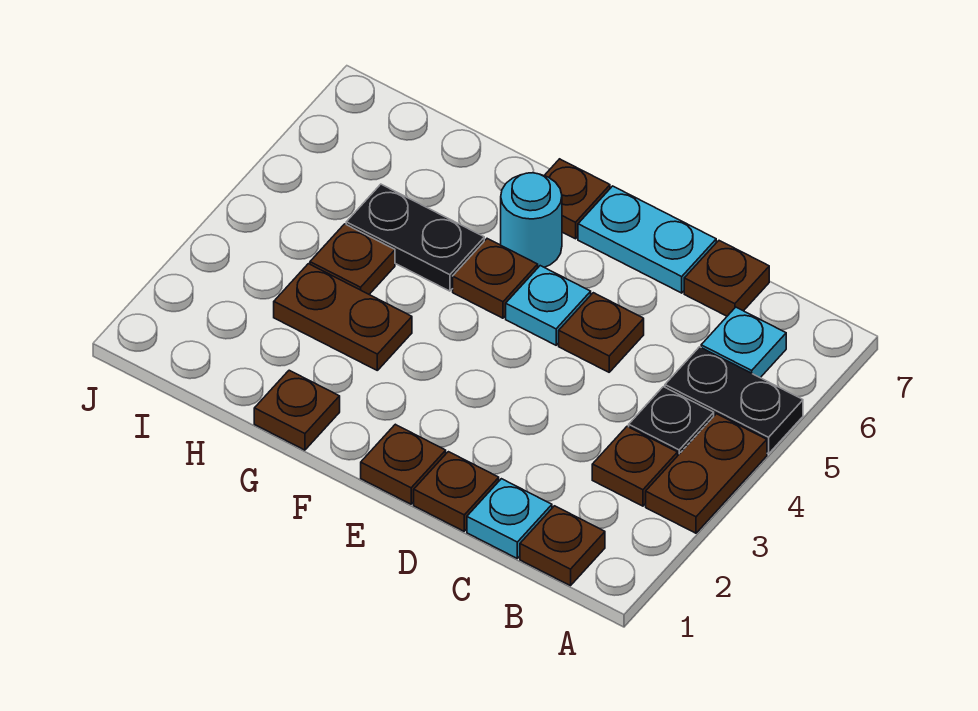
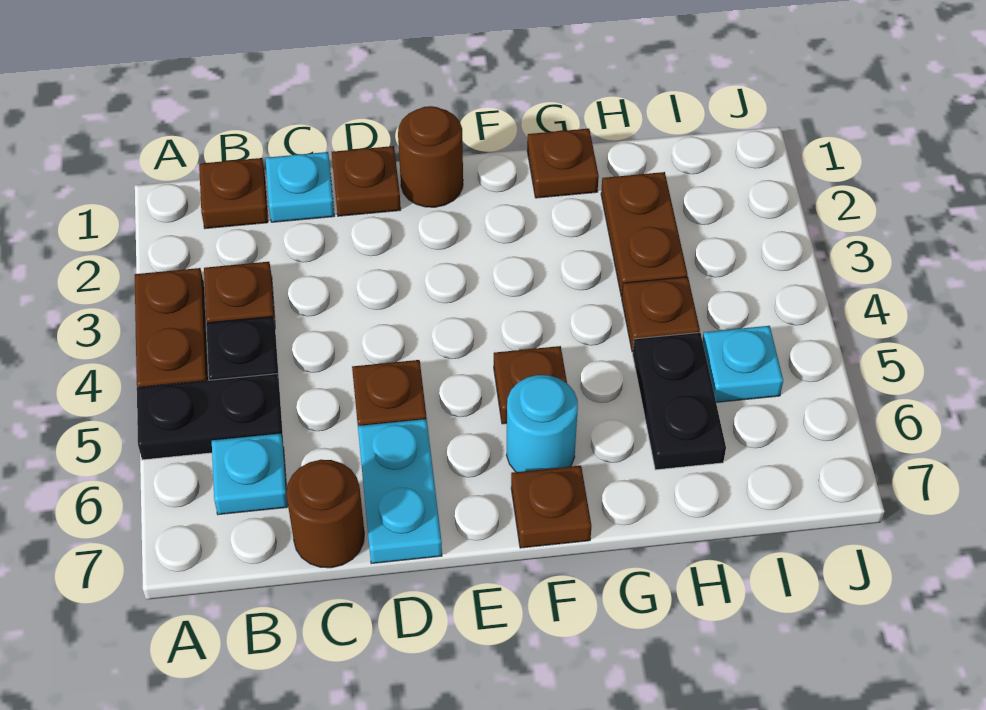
brown 1x1 plate [684,241,769,316] -> brown 1x1 round brick [286,460,364,568]
cyan 1x2 plate [578,186,716,293] -> cyan 1x2 plate turned to [358,419,442,564]
brown 1x1 plate [361,424,446,504] -> brown 1x1 round brick [398,106,463,207]
cyan 1x1 plate [506,266,591,345] -> cyan 1x1 plate moved to [703,326,783,402]
brown 1x2 plate [274,264,412,370] -> brown 1x2 plate turned to [601,172,687,297]
black 1x2 plate [346,184,484,291] -> black 1x2 plate turned to [633,332,726,470]

